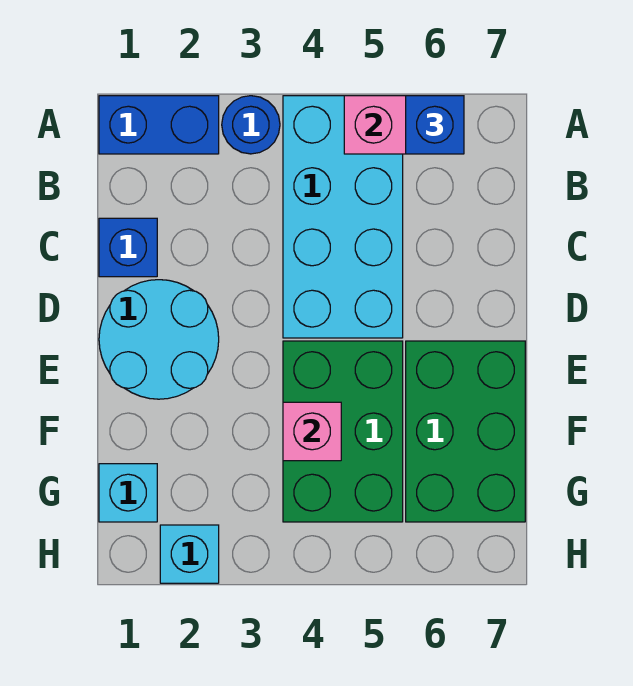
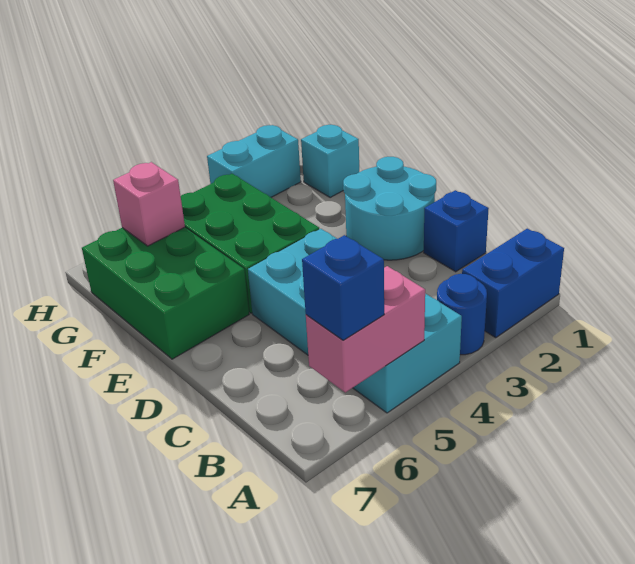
pink 1x1 brick [283,402,341,461] -> pink 1x1 brick moved to [113,162,185,246]
cyan 1x1 brick [160,525,219,583] -> cyan 1x2 brick [207,125,301,197]

